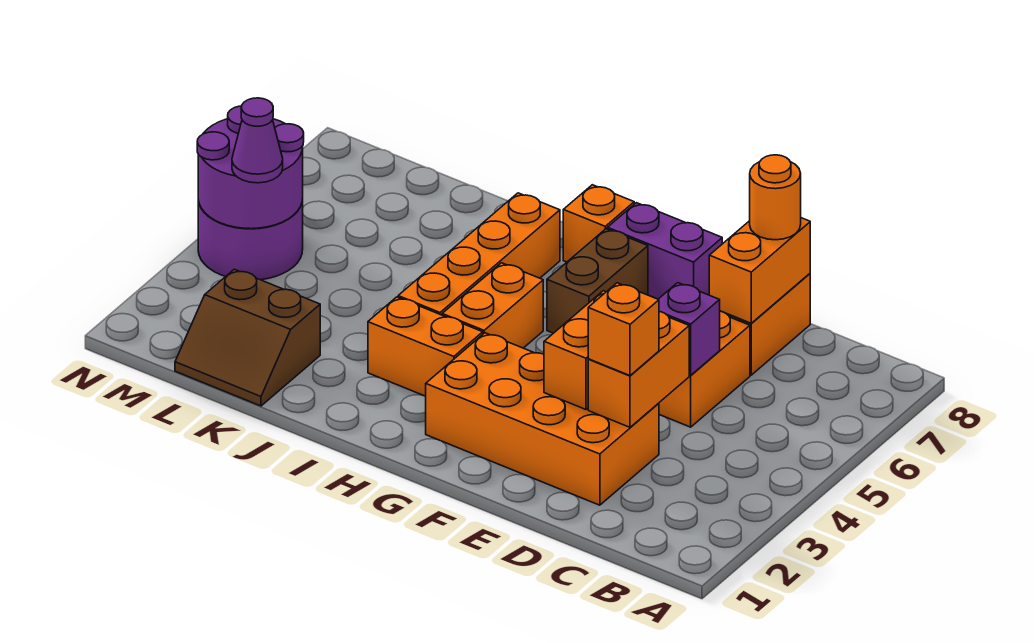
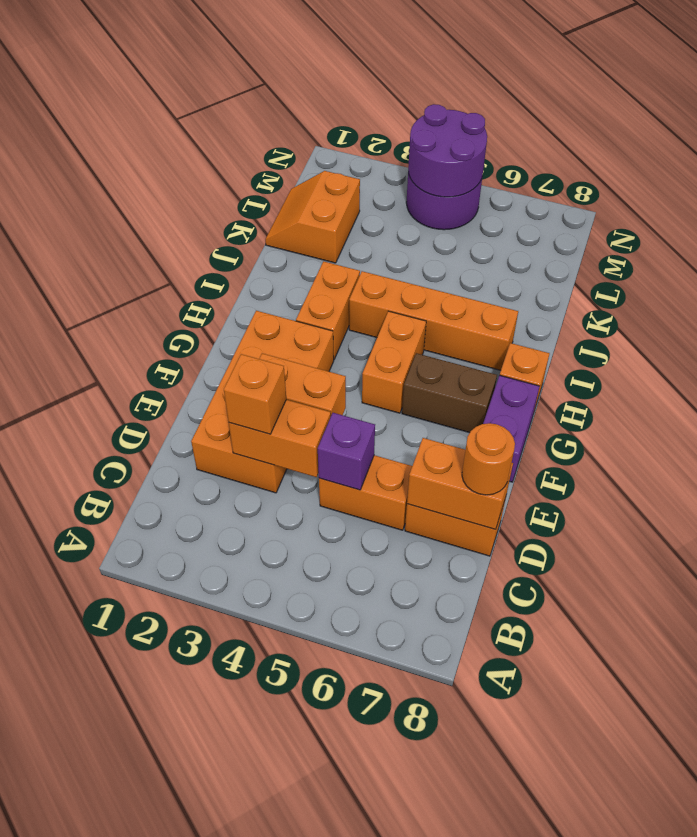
orange 1x2 brick [442,263,543,348] -> orange 1x2 brick turned to [362,311,426,413]
brown 2x2 slope [175,269,320,406] -> orange 2x2 slope [265,171,360,263]
purple 1x1 cone [232,98,283,183] -> none

